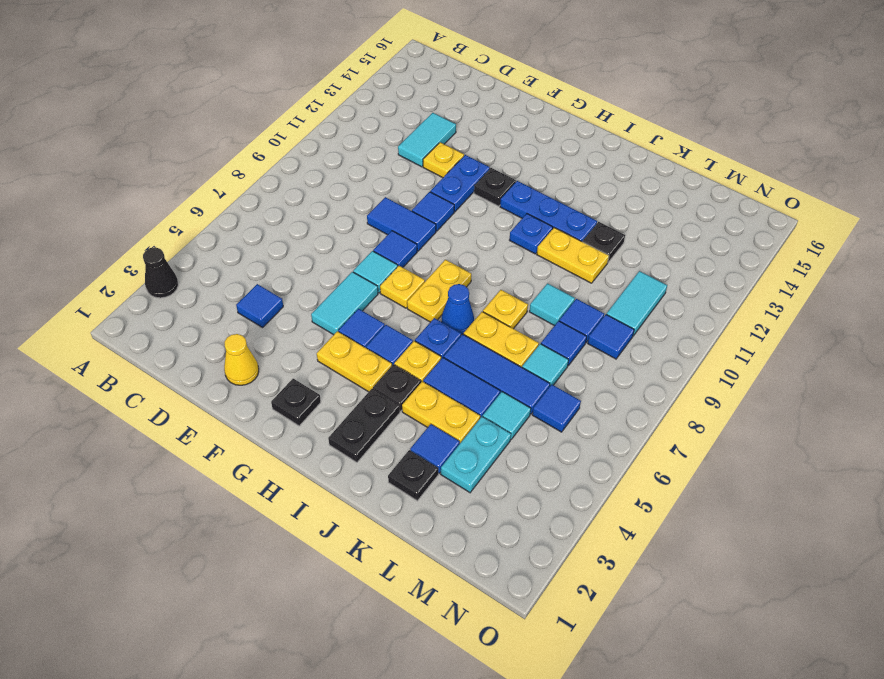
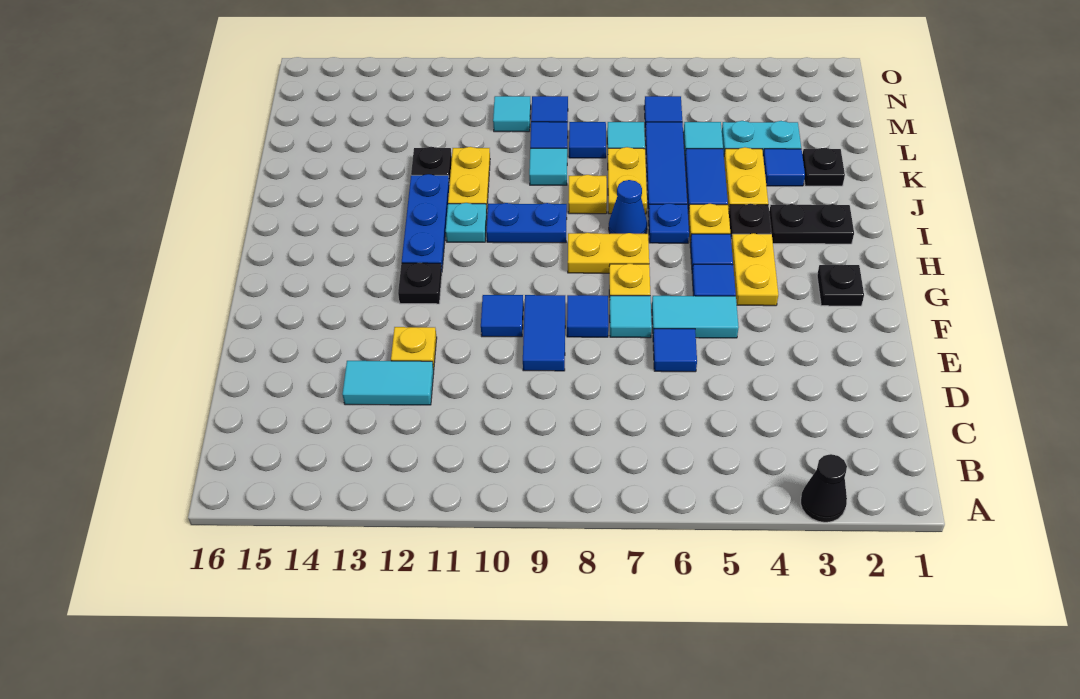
blue 1x1 tile [236,284,283,328] -> blue 1x1 tile moved to [653,329,697,372]
yellow 1x1 cone [224,334,259,385] -> none
blue 1x2 plate [430,155,490,212] -> blue 1x2 plate moved to [486,203,567,243]
blue 1x1 plate [510,214,553,254] -> cyan 1x1 plate [446,203,487,242]
cyan 1x2 tile [606,271,667,336] -> cyan 1x1 tile [493,96,531,132]

